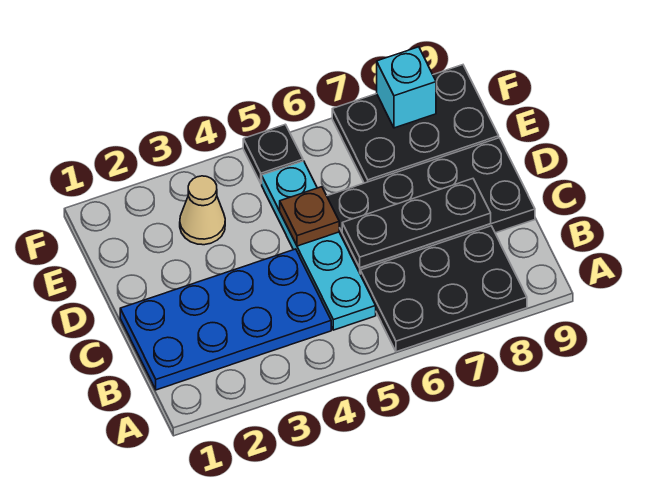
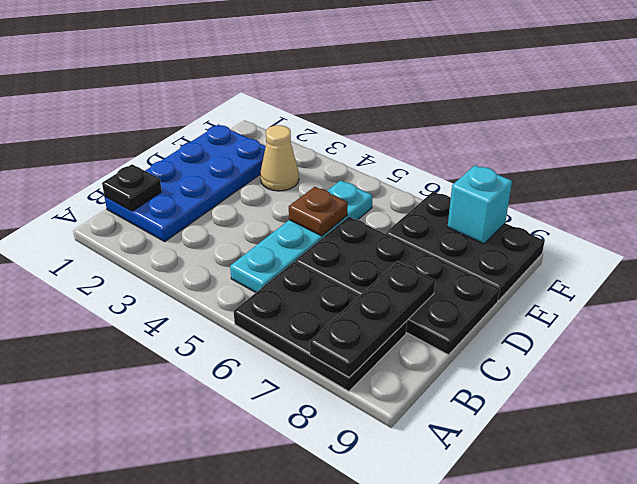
blue 2x4 plate [120,249,331,390] -> blue 2x4 plate turned to [105,125,266,241]
black 1x3 plate [342,179,491,268] -> black 1x3 plate turned to [310,261,435,377]
black 1x1 plate [243,124,303,184] -> black 1x1 plate moved to [102,164,162,211]

